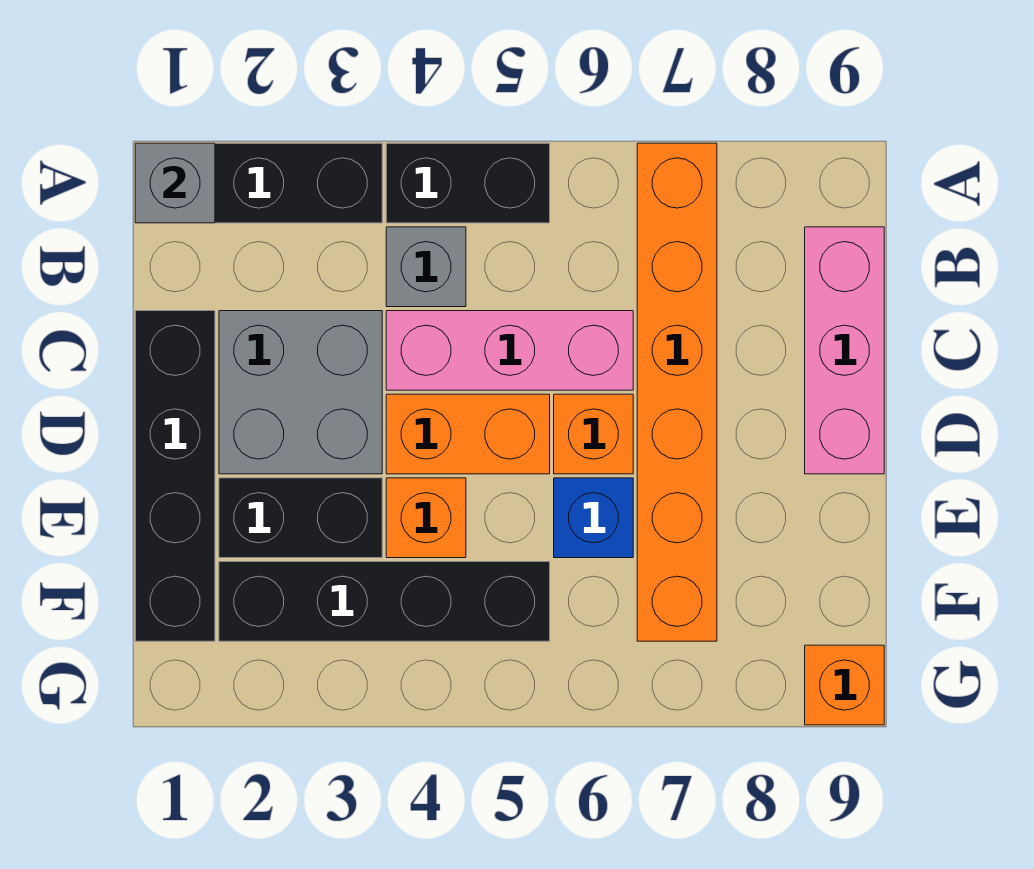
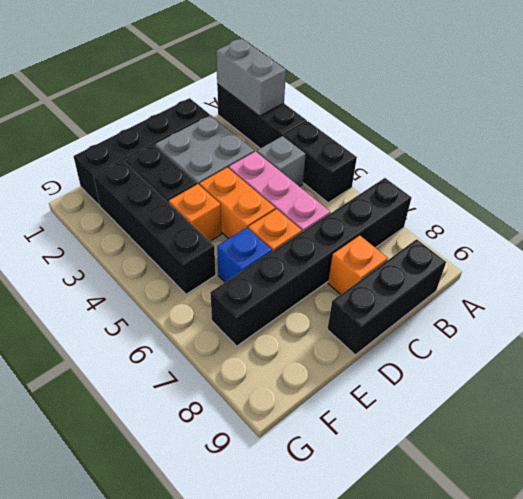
grey 1x1 brick [135,143,215,223] -> grey 1x2 brick [216,38,286,116]
orange 1x6 brick [637,143,717,641] -> black 1x6 brick [210,178,411,346]
pink 1x3 brick [805,227,884,474] -> black 1x3 brick [327,239,446,355]
orange 1x1 brick [805,645,884,725] -> orange 1x1 brick moved to [328,235,388,294]

